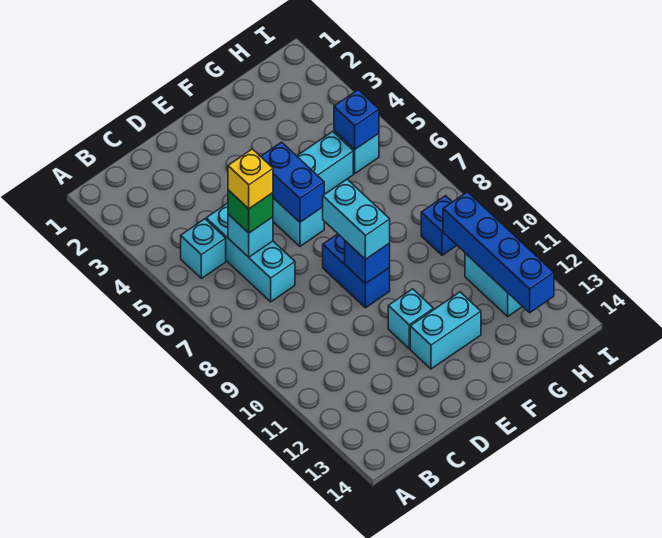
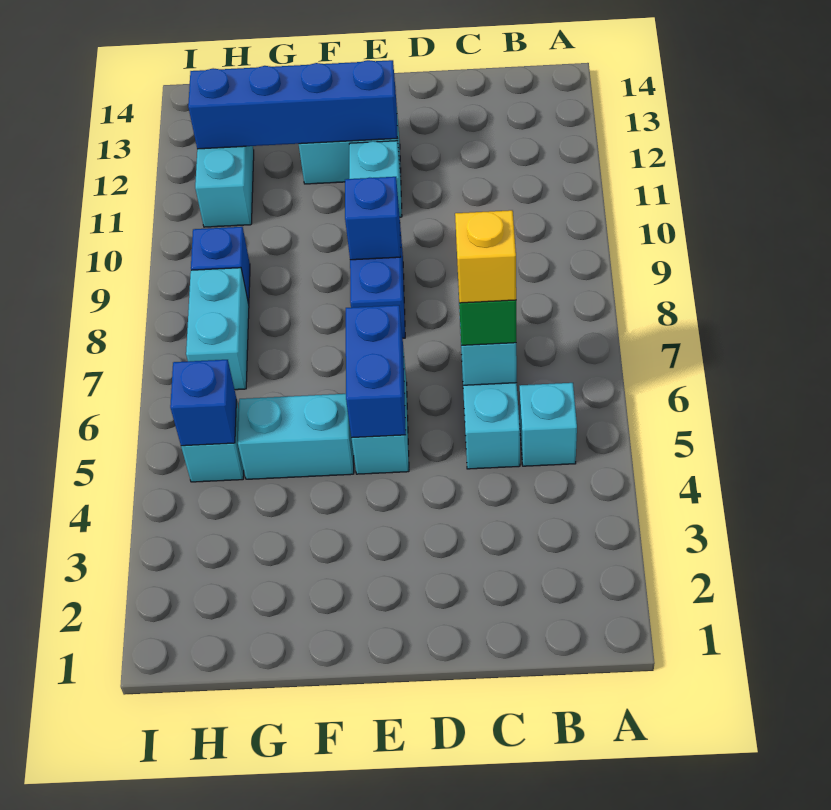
cyan 1x2 brick [323,179,390,260] -> cyan 1x2 brick moved to [186,268,249,390]
blue 1x4 brick [443,192,554,313] -> blue 1x4 brick turned to [188,60,398,149]

